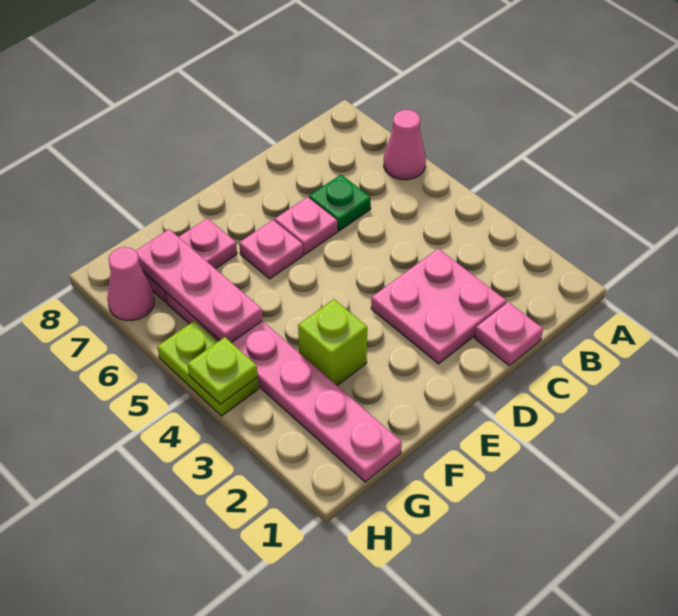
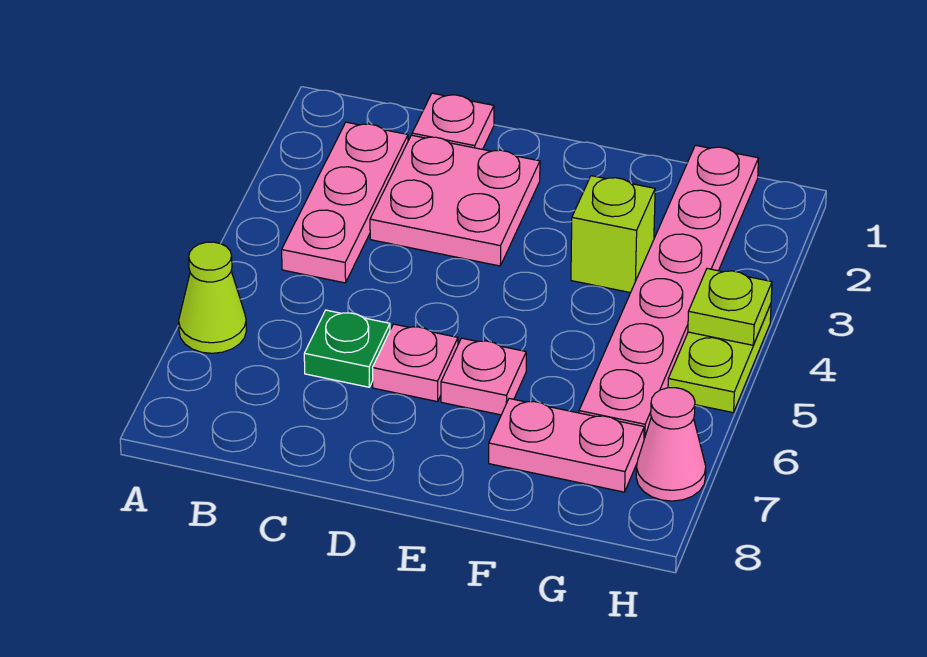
pink 1x1 cone [384,110,426,180] -> lime 1x1 cone [179,242,246,353]
pink 1x3 plate [136,229,262,343] -> pink 1x3 plate moved to [282,122,408,283]

